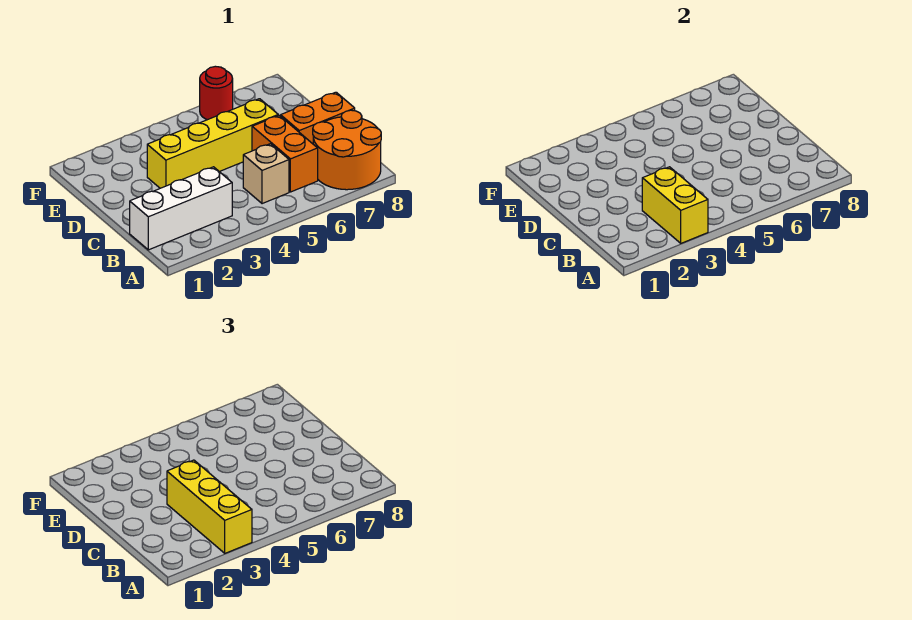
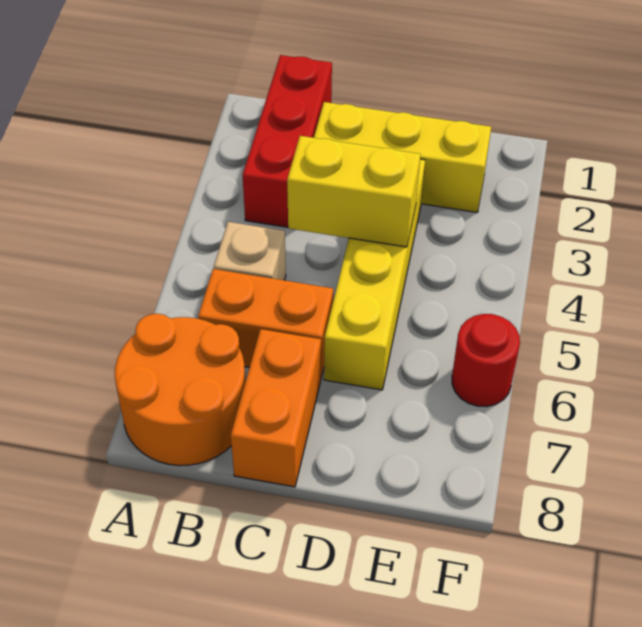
yellow 1x2 brick [642,167,708,243] -> yellow 1x2 brick moved to [287,136,421,247]
yellow 1x3 brick [167,460,252,553] -> yellow 1x3 brick moved to [314,102,491,212]
white 1x3 brick [130,167,232,250] -> red 1x3 brick [243,55,332,227]

